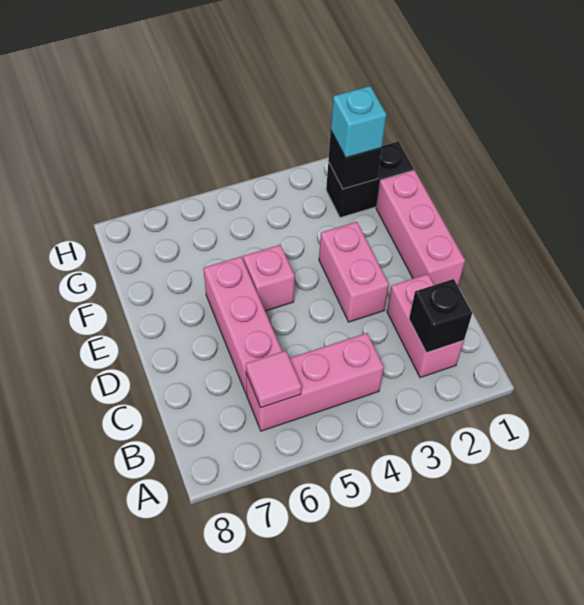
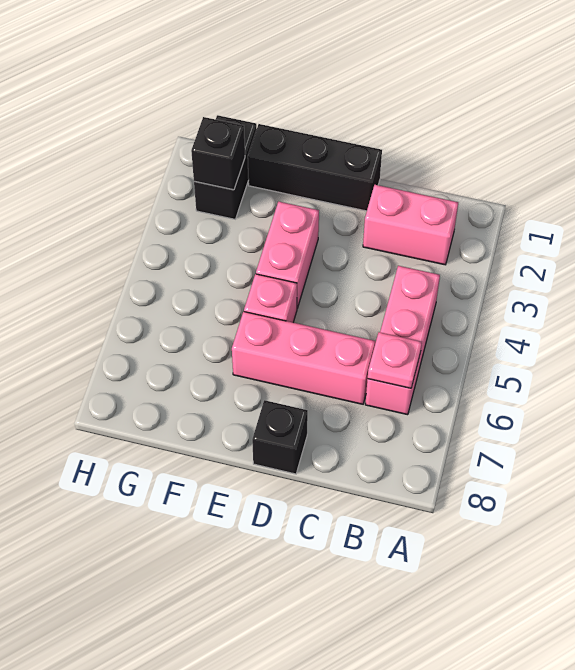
black 1x1 brick [409,279,472,353] -> black 1x1 brick moved to [252,400,308,474]
pink 1x1 tile [246,351,302,408] -> pink 1x1 plate [368,332,422,388]
pink 1x3 brick [376,170,465,286] -> black 1x3 brick [248,124,382,211]
pink 1x2 brick [319,222,389,322] -> pink 1x2 brick turned to [256,202,319,308]
cyan 1x1 brick [331,86,386,158] -> none

